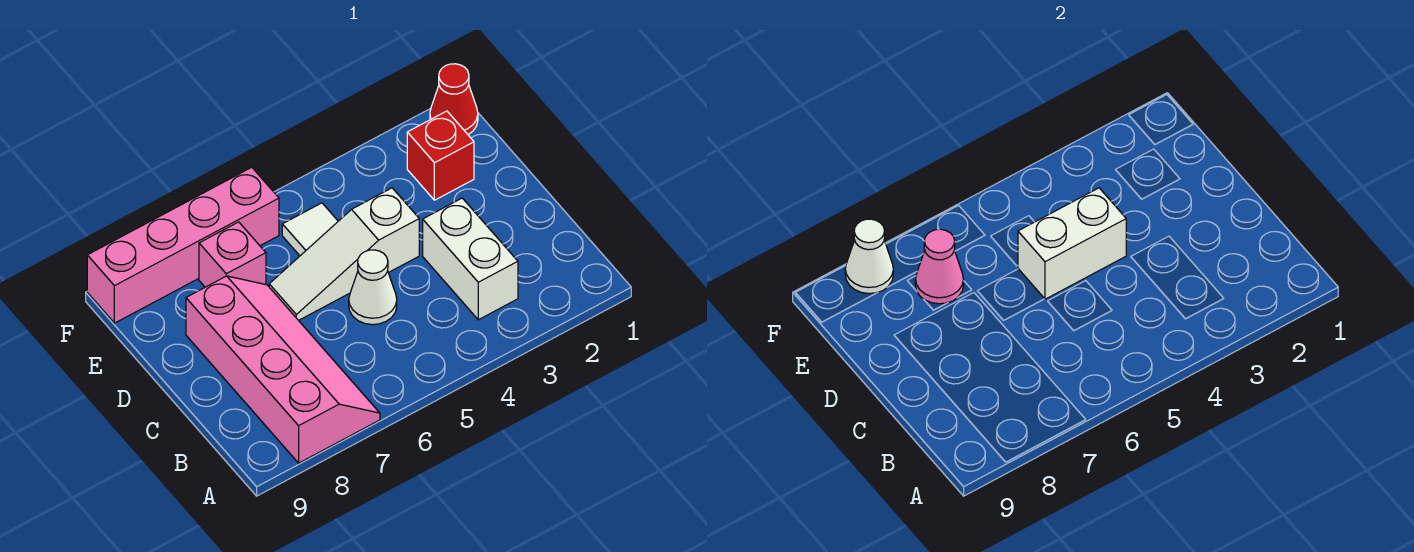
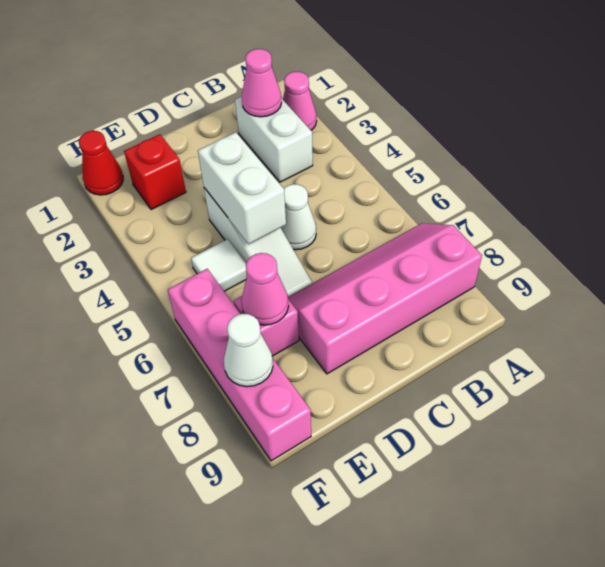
none -> pink 1x1 cone [283,72,317,130]
none -> pink 1x1 cone [242,49,282,117]
white 1x2 brick [423,198,518,320] -> white 1x2 brick turned to [235,96,313,182]

